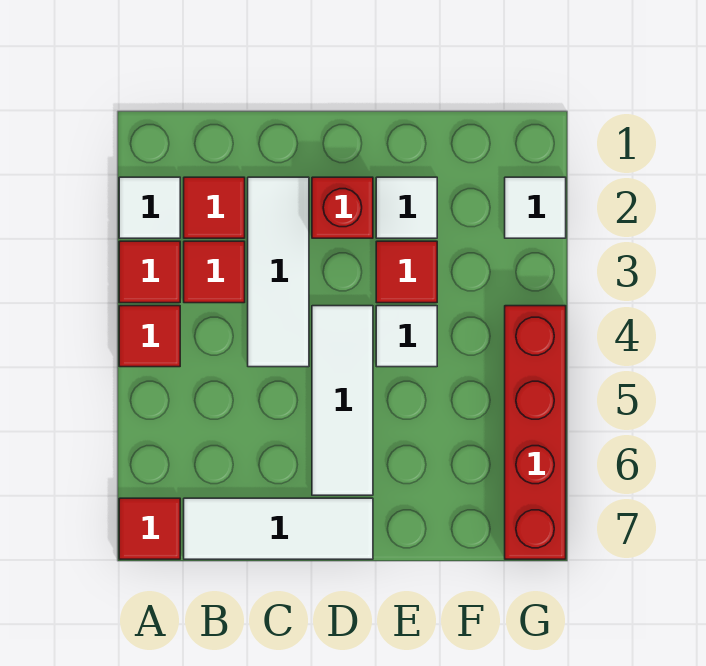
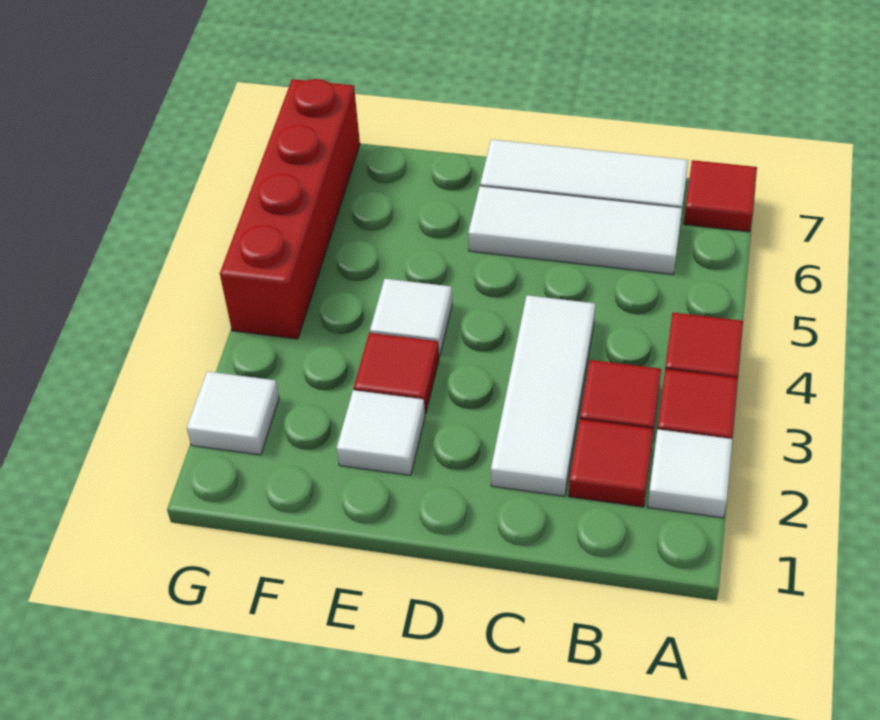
red 1x1 brick [312,177,373,238] -> none
white 1x3 tile [312,306,373,495] -> white 1x3 tile turned to [468,186,682,275]

